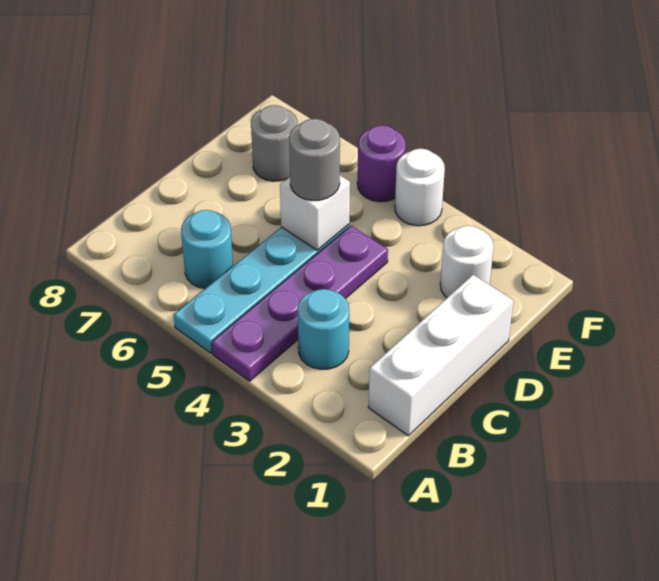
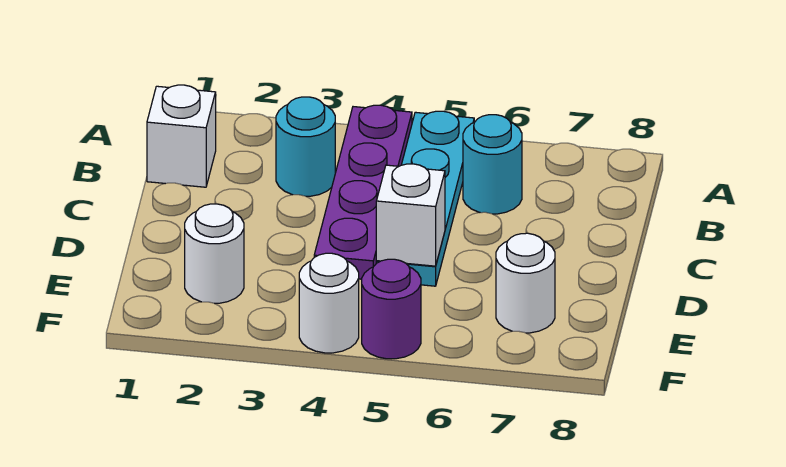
white 1x3 brick [368,275,513,436] -> white 1x1 brick [147,85,216,187]
grey 1x1 round brick [289,119,340,200] -> none
grey 1x1 round brick [251,105,298,181] -> white 1x1 round brick [496,233,555,333]

